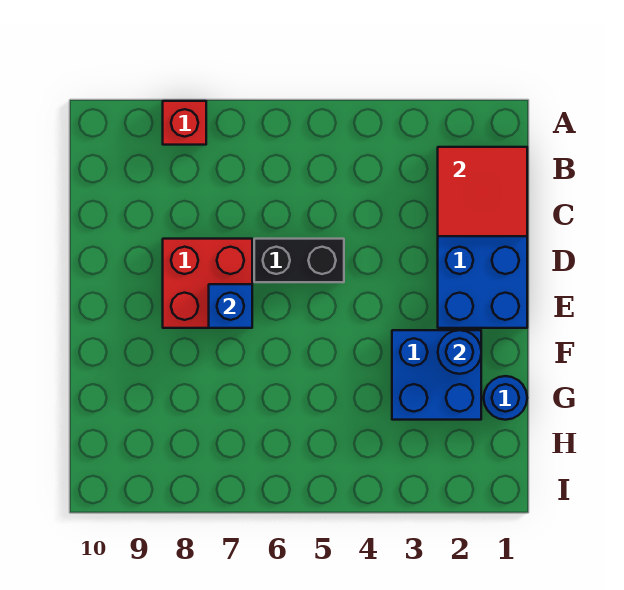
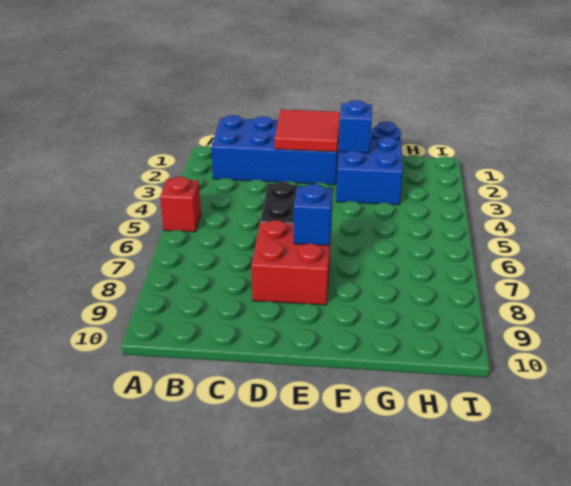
red 1x1 brick [163,101,206,145] -> red 1x1 brick moved to [160,177,201,232]
red 2x2 tile [438,147,527,236] -> red 2x2 tile moved to [275,109,340,152]
blue 1x1 round brick [438,330,481,374] -> blue 1x1 brick [339,100,372,153]

